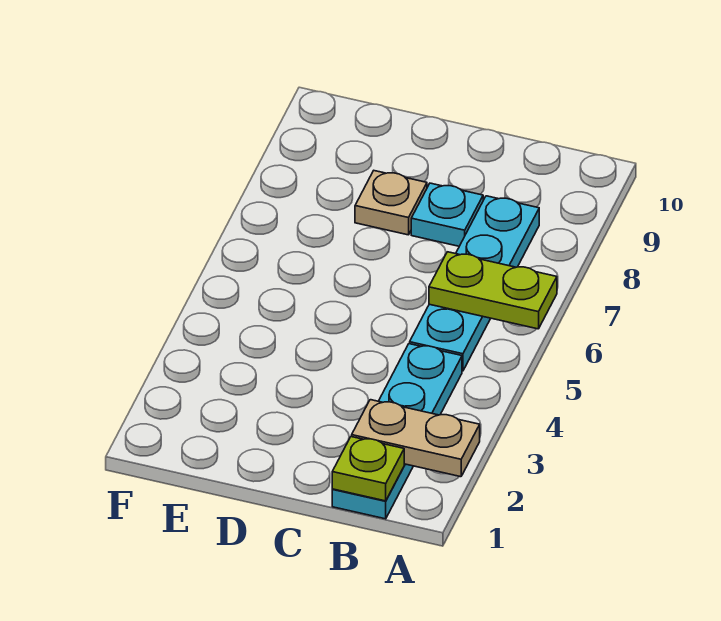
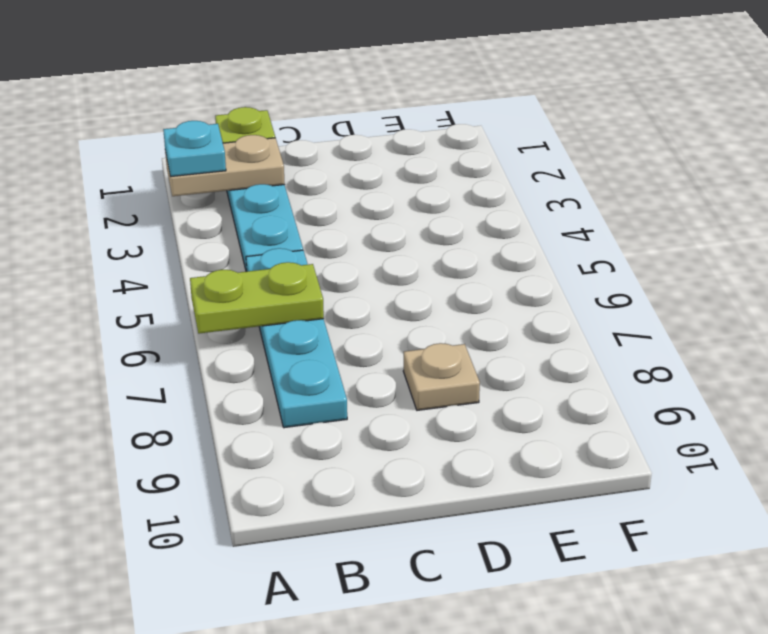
cyan 1x1 plate [411,183,483,246] -> cyan 1x1 plate moved to [163,121,226,177]

